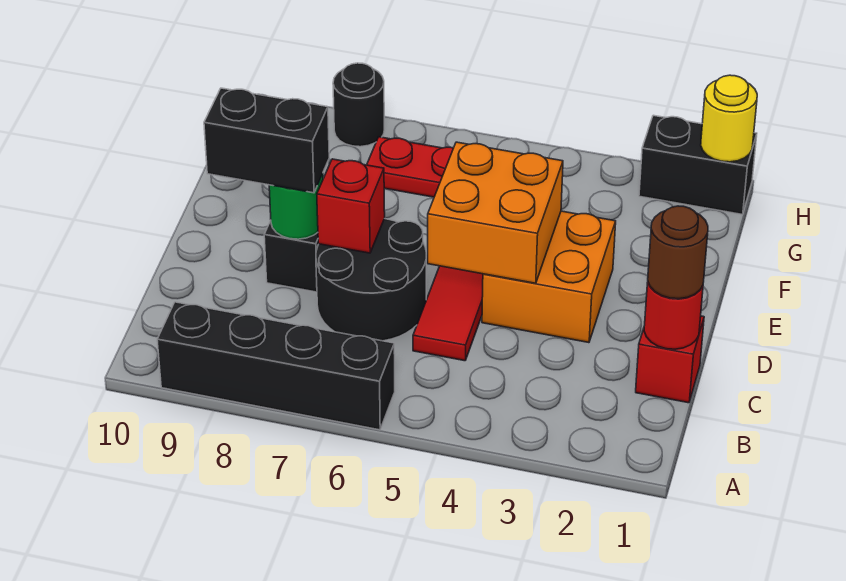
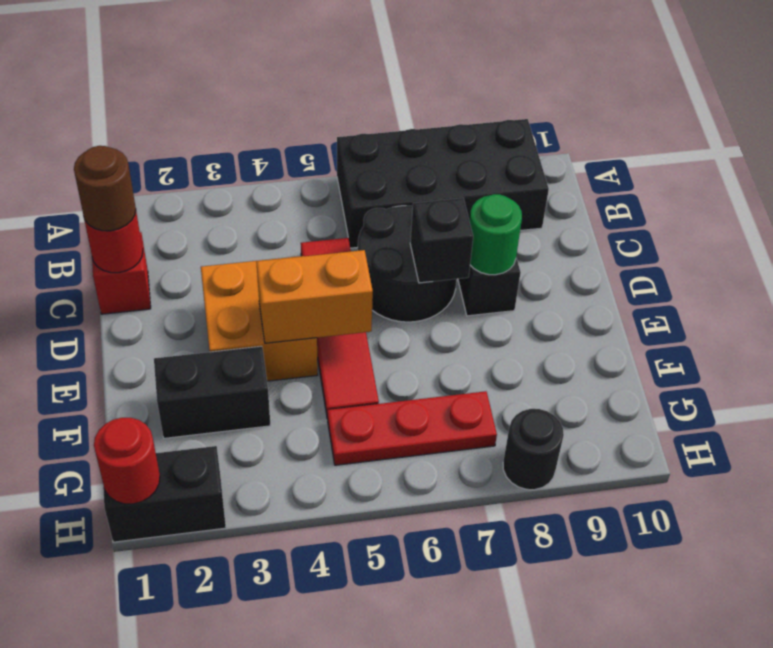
black 1x4 brick [157,302,395,430] -> black 2x4 brick [337,119,549,248]
orange 2x2 brick [428,142,563,283] -> orange 1x2 brick [256,250,373,343]
red 1x1 brick [317,159,385,253] -> black 1x1 brick [410,198,473,283]
black 1x2 brick [204,88,329,193] -> black 1x2 brick moved to [154,346,271,438]
yellow 1x1 round brick [701,75,757,162] -> red 1x1 round brick [94,418,160,504]

